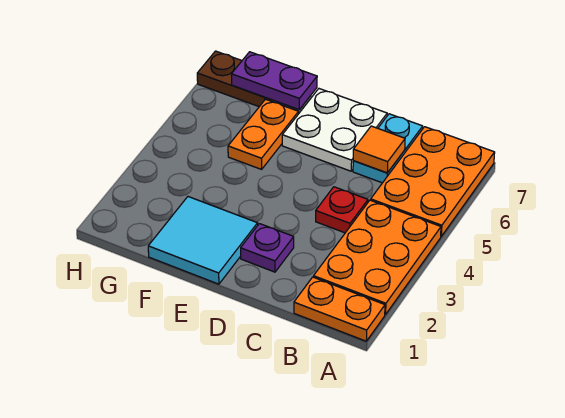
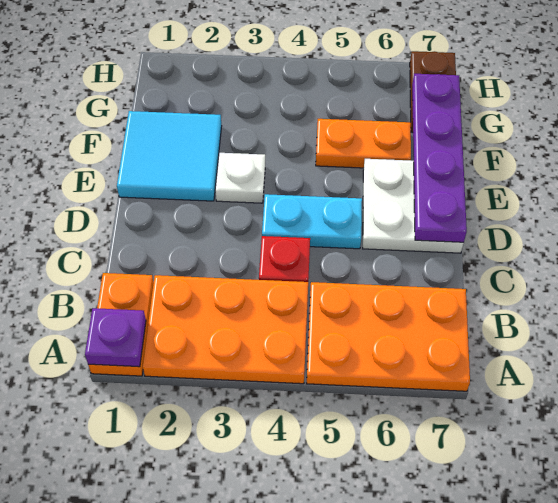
cyan 1x2 plate [353,114,423,183] -> cyan 1x2 plate moved to [262,194,362,249]
orange 1x1 tile [353,126,405,173] -> none
purple 1x1 plate [241,224,294,272] -> purple 1x1 plate moved to [85,308,146,367]
none -> white 1x1 plate [215,153,265,203]
purple 1x2 plate [231,52,317,110] -> purple 1x4 plate [412,74,467,243]

